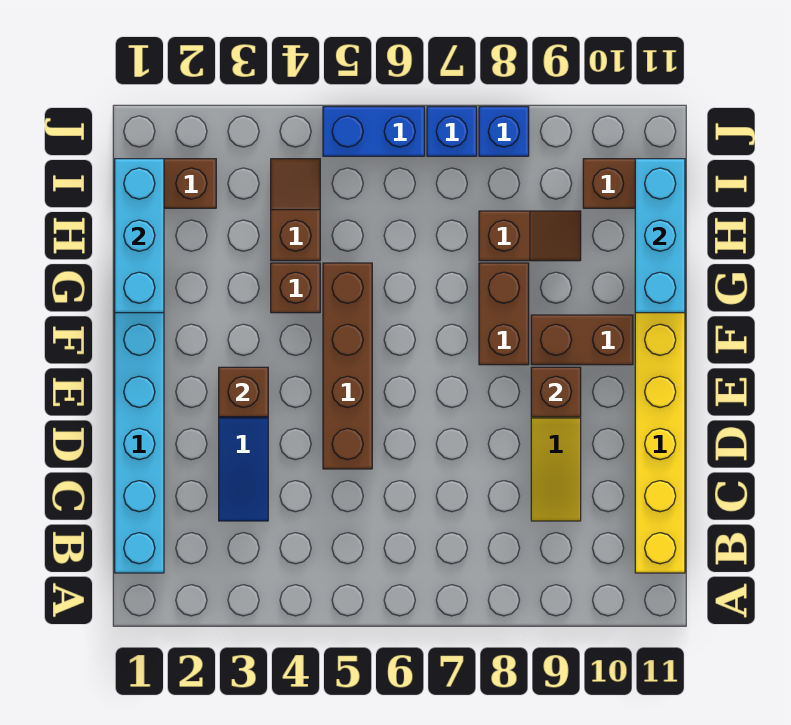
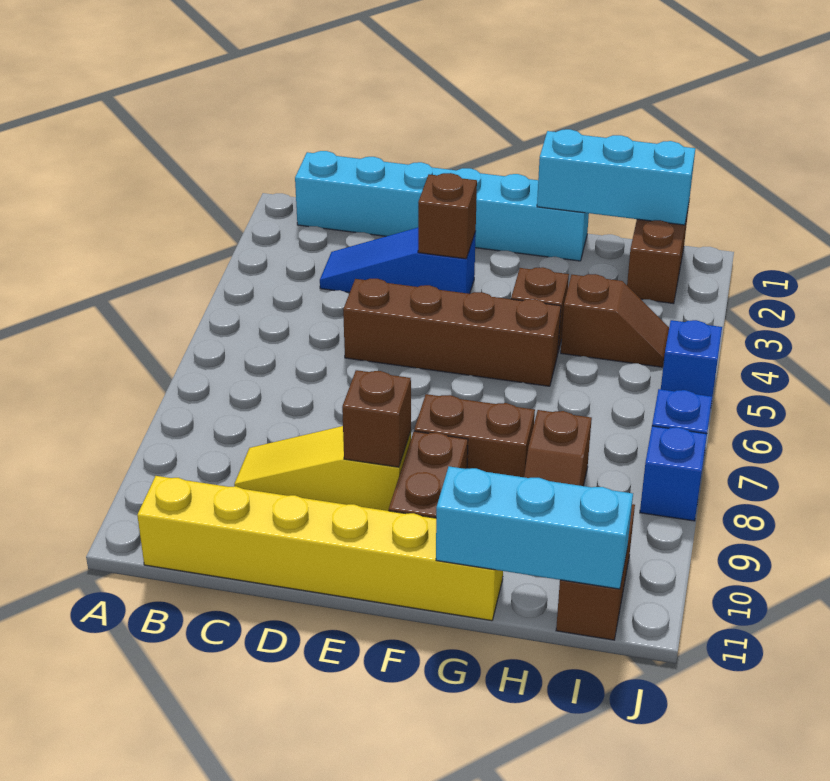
blue 1x2 brick [323,107,425,156] -> blue 1x1 brick [661,320,722,396]

